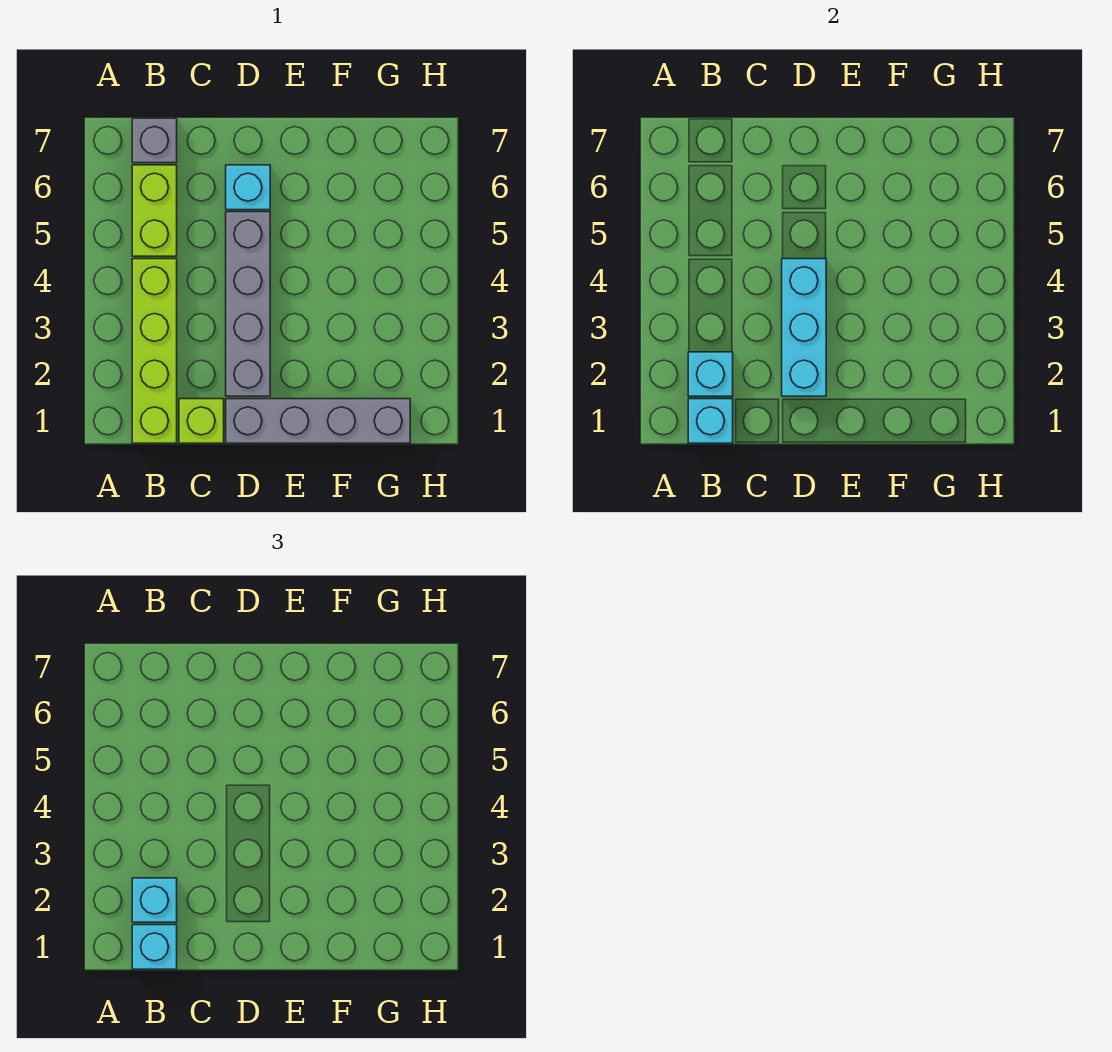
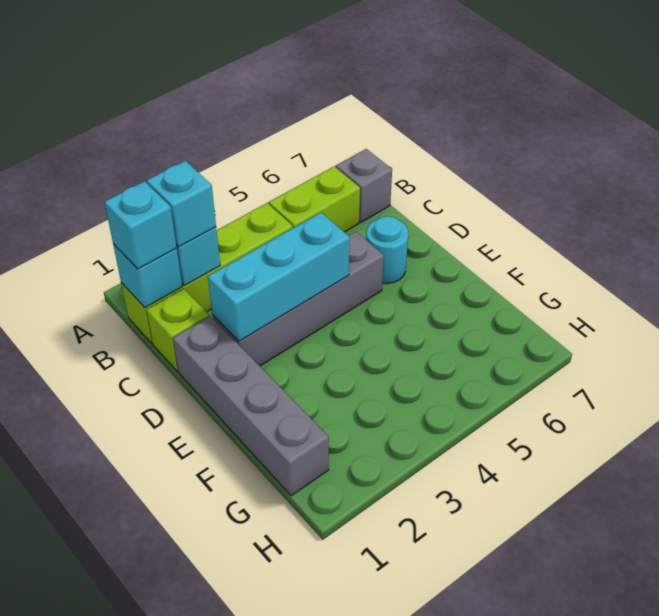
cyan 1x1 brick [226,165,270,210] -> cyan 1x1 round brick [366,216,408,284]

